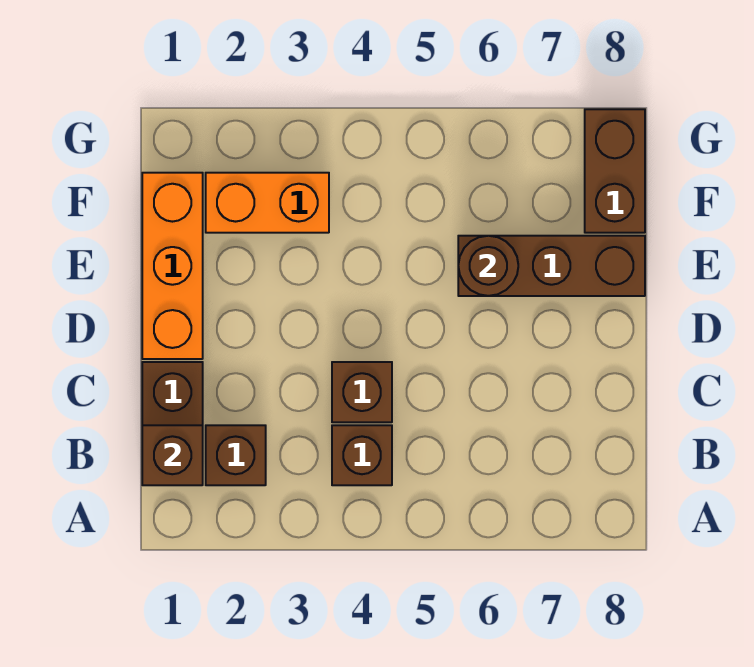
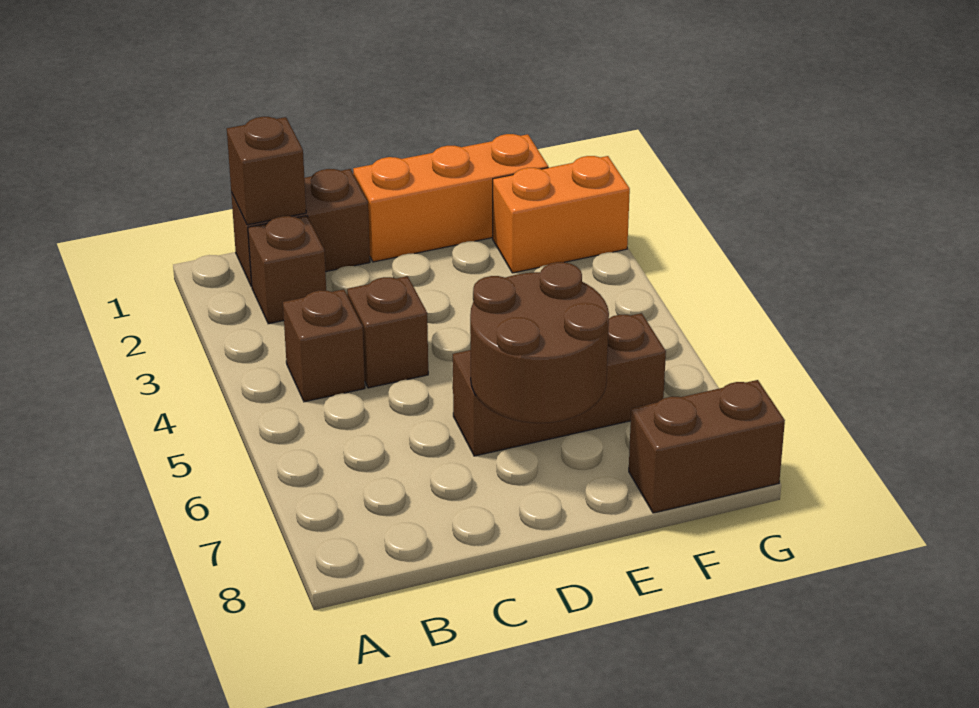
brown 1x3 brick [458,236,645,296] -> brown 1x3 brick turned to [453,313,666,456]
brown 1x1 round brick [458,236,518,296] -> brown 2x2 round brick [470,262,609,423]
orange 1x2 brick [206,173,329,233] -> orange 1x2 brick turned to [493,156,630,273]

